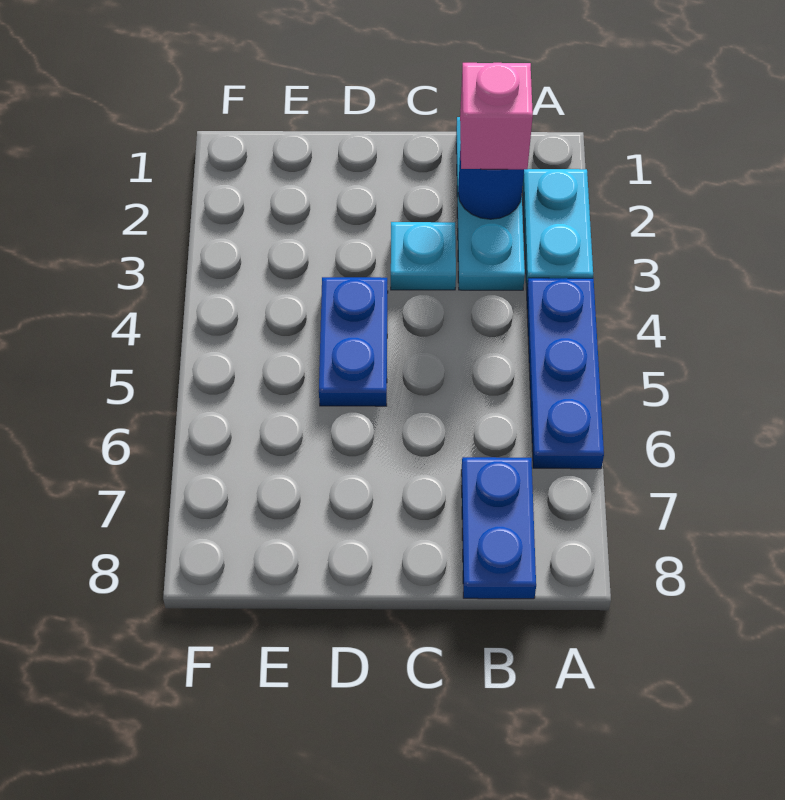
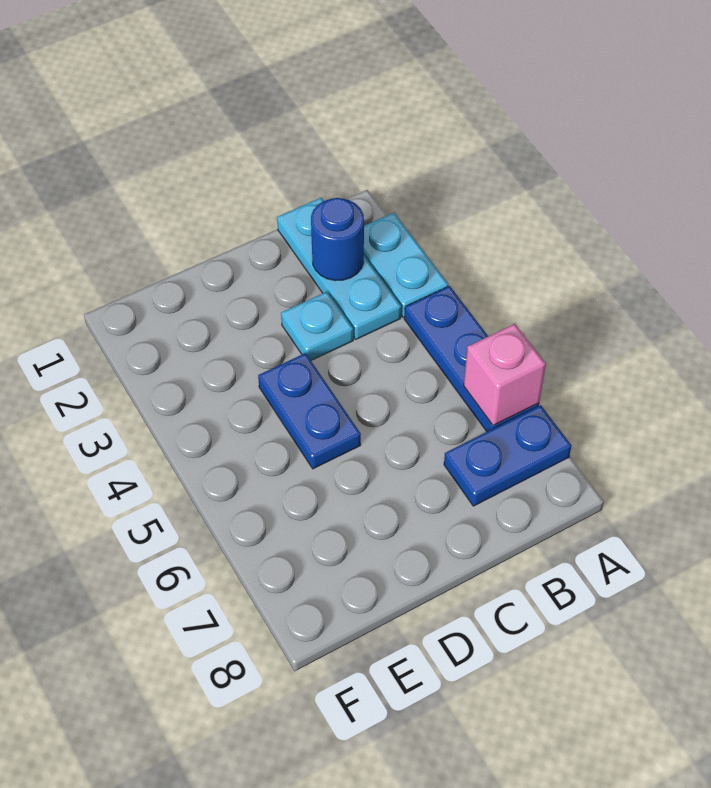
pink 1x1 brick [460,63,533,169] -> pink 1x1 brick moved to [464,324,546,426]
blue 1x2 plate [461,457,536,599] -> blue 1x2 plate turned to [444,405,571,506]

